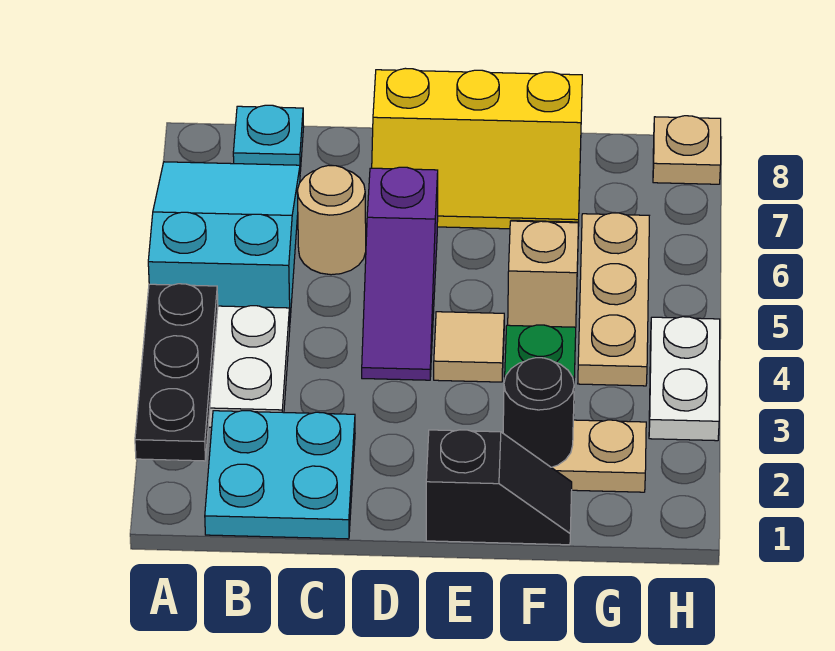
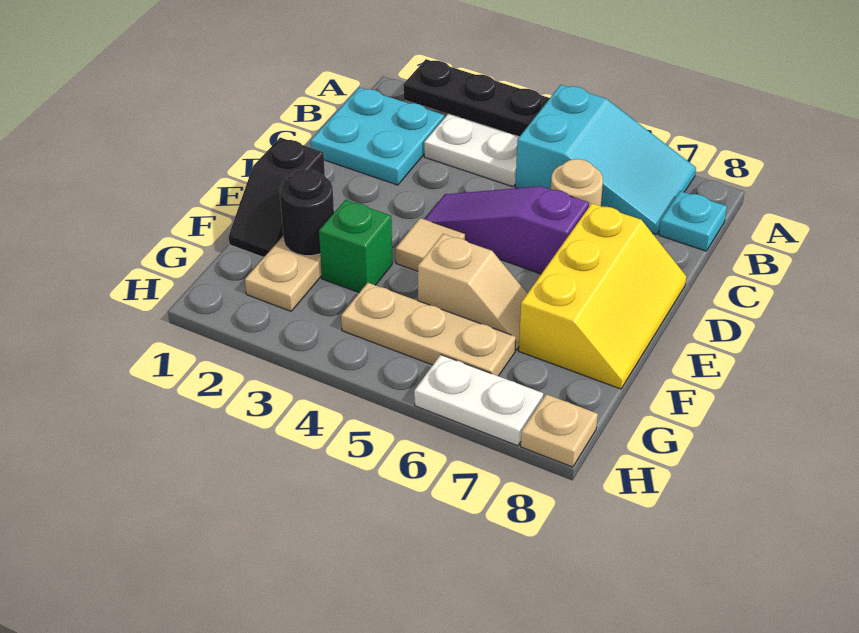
yellow 2x3 slope [372,68,582,229] -> yellow 2x3 slope turned to [519,203,687,389]
white 1x2 plate [649,317,720,441] -> white 1x2 plate moved to [414,355,543,446]

